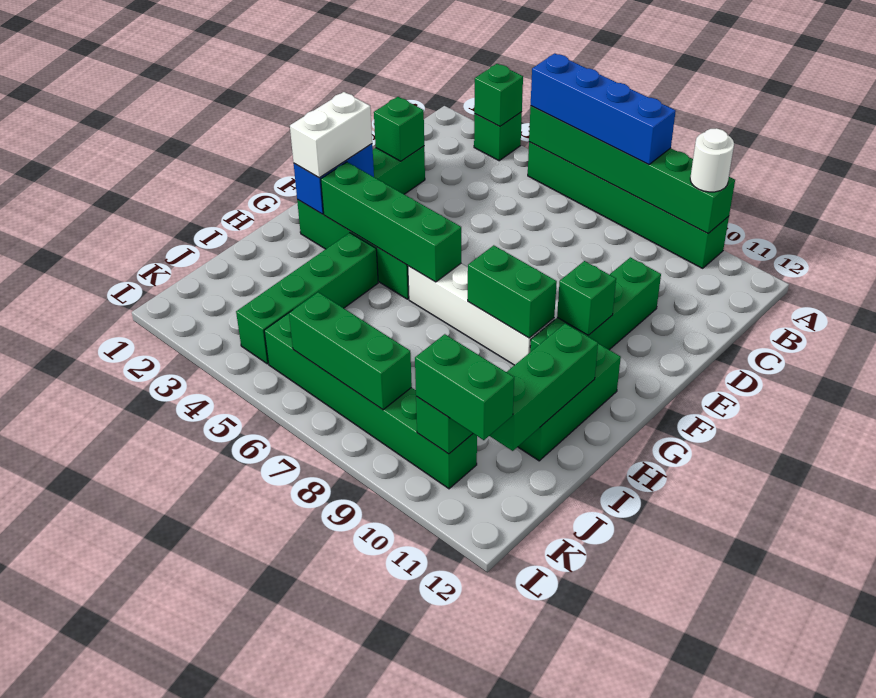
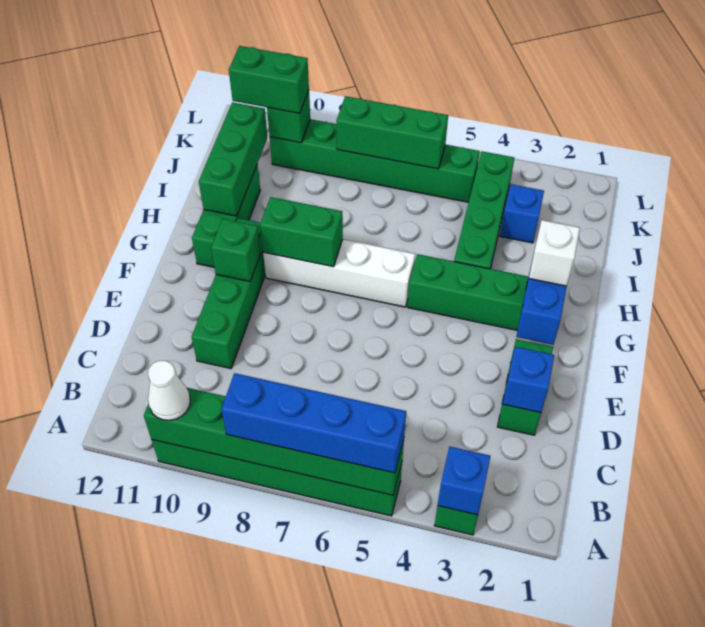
green 1x1 brick [474,64,523,126] -> blue 1x1 brick [438,447,491,515]
white 1x1 round brick [690,128,734,192] -> white 1x1 cone [148,361,190,420]
green 1x1 brick [374,97,424,161] -> blue 1x1 brick [503,347,554,413]
white 1x2 brick [290,92,372,178] -> white 1x1 brick [529,220,580,286]
green 1x4 brick [321,162,461,282] -> none
none -> blue 1x1 brick [500,184,544,243]

